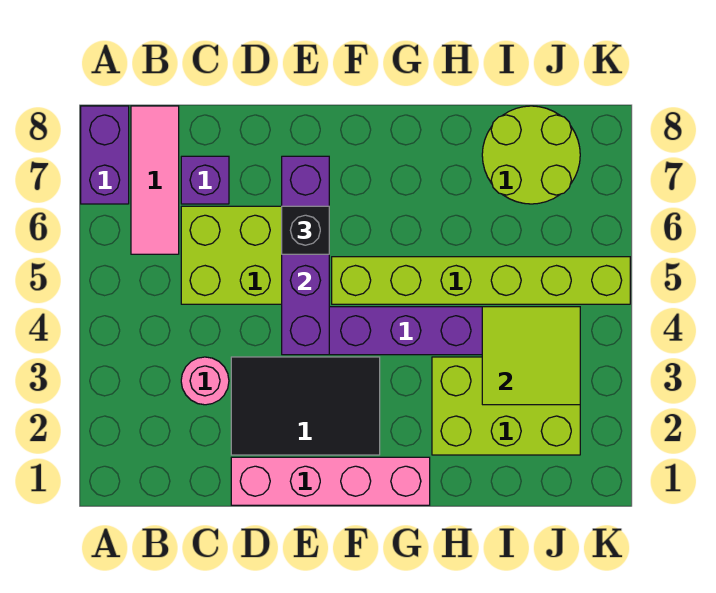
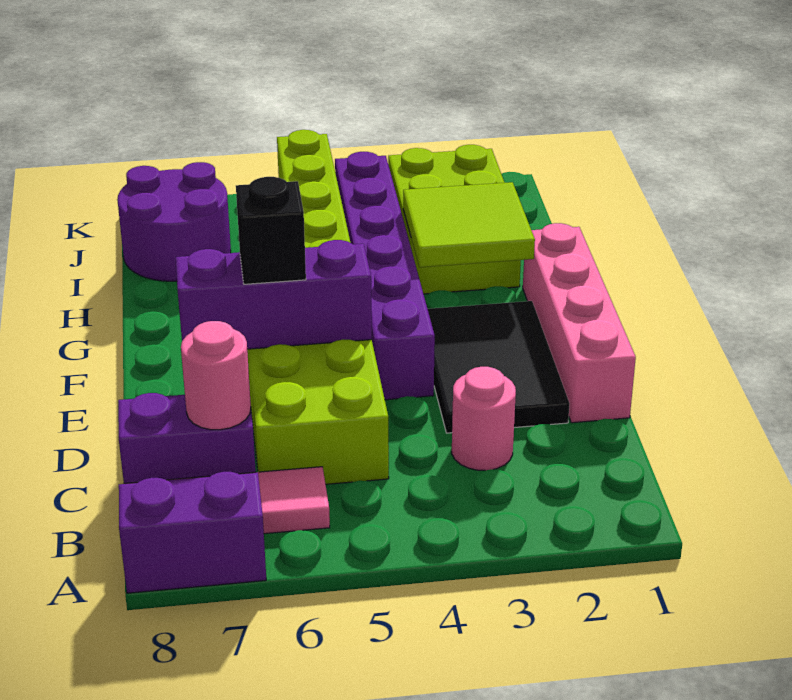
purple 1x1 brick [181,156,229,204] -> purple 1x2 brick [118,393,256,483]
none -> pink 1x1 round brick [181,321,251,430]
purple 1x4 brick [282,156,329,355] -> purple 1x3 brick [176,240,372,349]
lime 2x2 tile [482,307,580,405] -> lime 2x2 tile moved to [403,182,535,267]
lime 2x2 round brick [482,106,580,204] -> purple 2x2 round brick [117,162,231,281]

